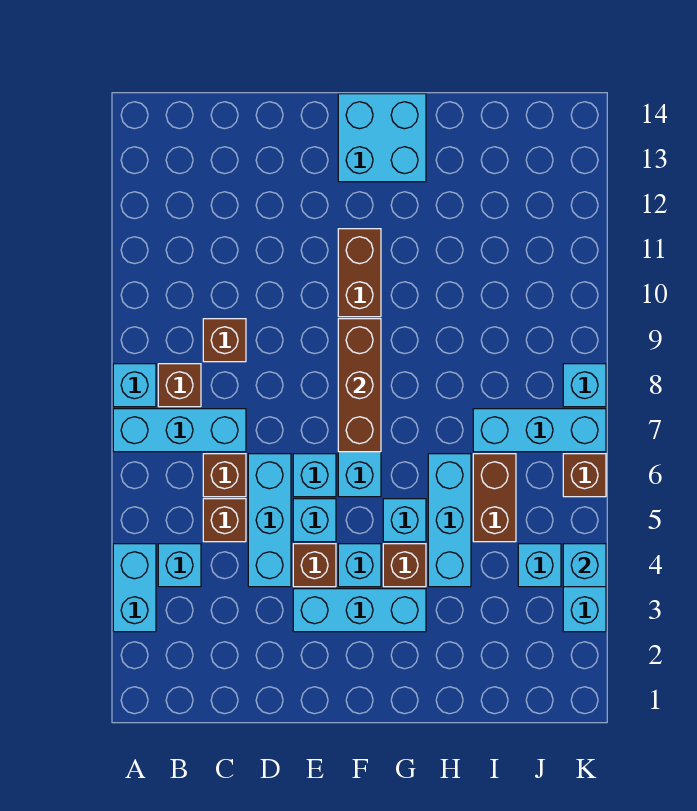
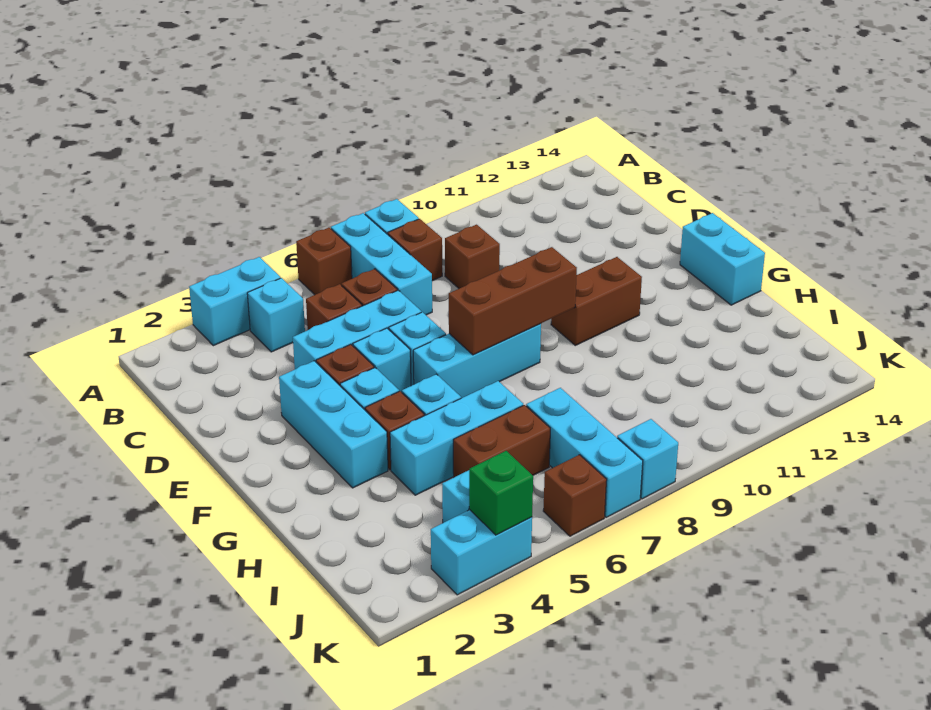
none -> brown 1x1 brick [296,228,352,295]
cyan 2x2 brick [338,94,426,182] -> cyan 1x2 brick [680,213,765,305]
cyan 1x1 brick [563,544,606,587] -> green 1x1 brick [469,451,533,535]

